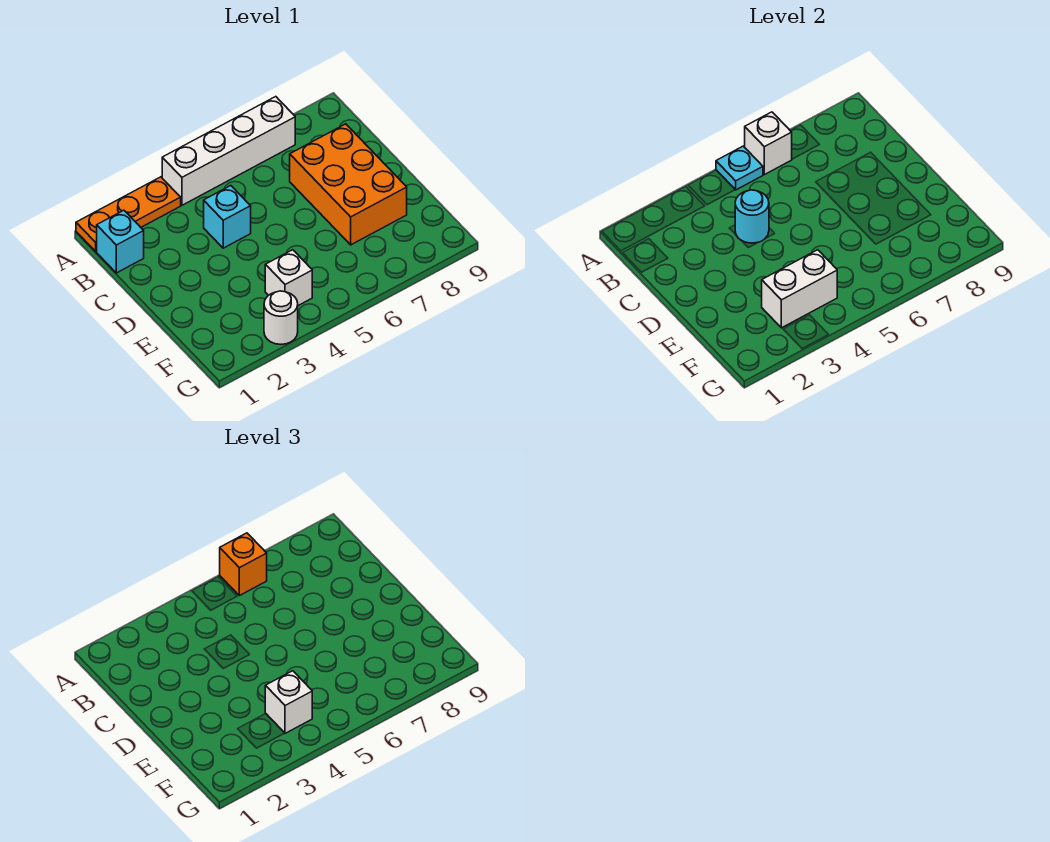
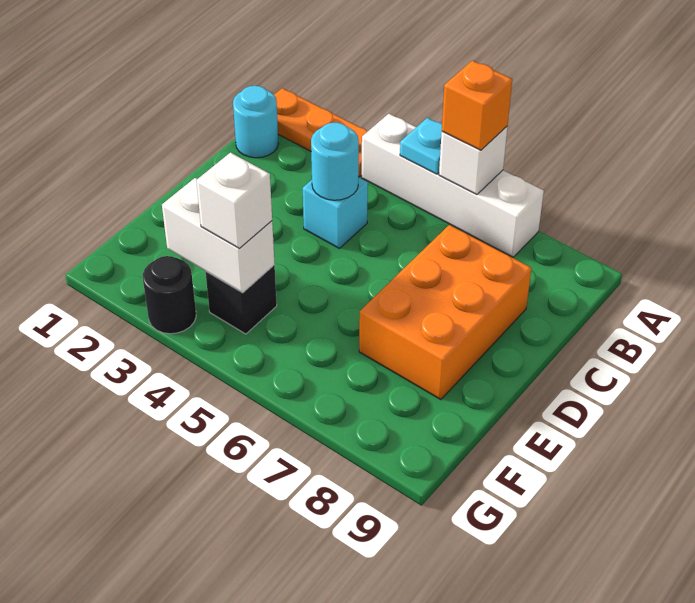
cyan 1x1 brick [97,210,144,273] -> cyan 1x1 round brick [233,86,279,158]
white 1x1 brick [265,250,312,306] -> black 1x1 brick [206,265,277,334]
white 1x1 round brick [264,291,298,344] -> black 1x1 round brick [143,256,196,334]

